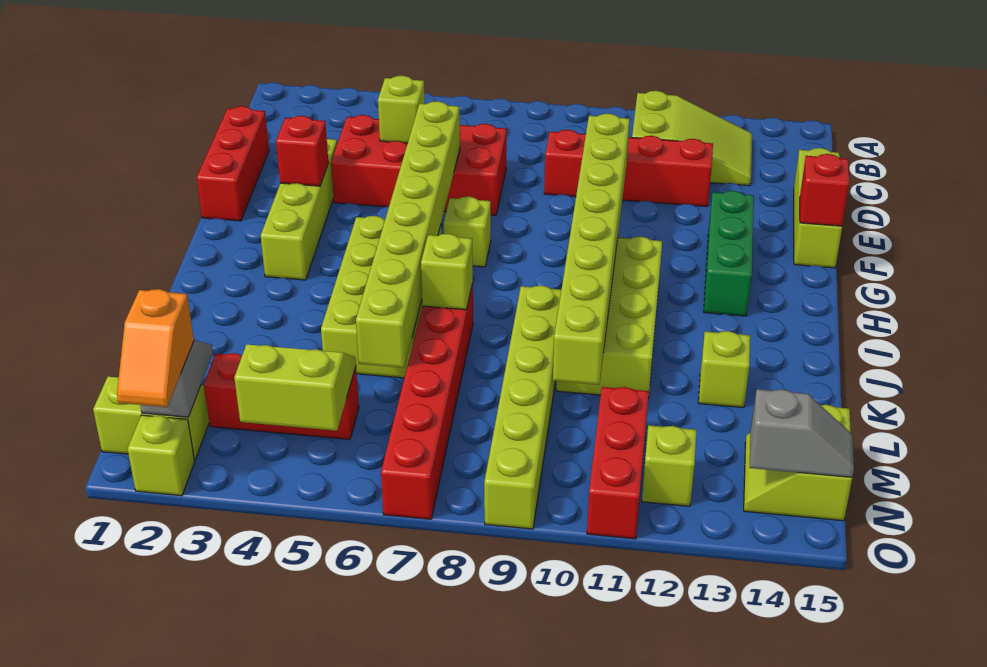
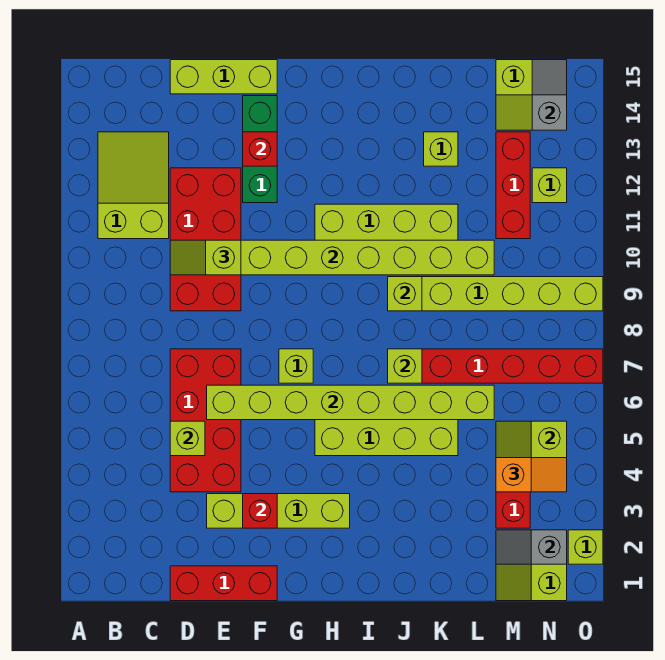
red 1x4 brick [544,130,713,207] -> red 2x4 brick [170,168,241,311]
none -> lime 1x2 slope [170,240,241,275]
green 1x3 brick [704,191,754,316] -> green 1x3 brick turned to [243,96,277,203]
red 1x1 brick [800,154,849,226] -> red 1x1 brick moved to [243,132,277,166]
none -> lime 1x1 brick [388,277,422,311]
red 1x3 brick [587,387,649,539] -> red 1x3 brick turned to [496,132,530,239]
orange 1x2 slope [117,289,194,407] -> orange 1x2 slope moved to [496,458,567,492]

